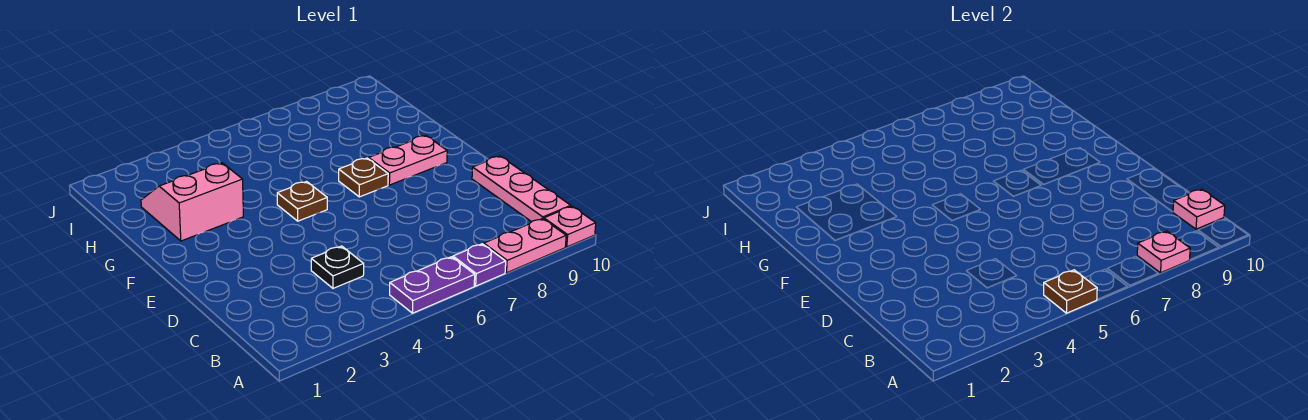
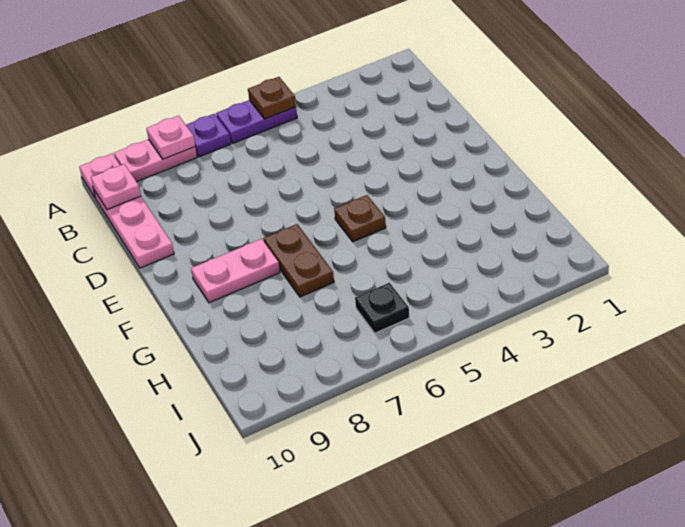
black 1x1 plate [311,246,364,288] -> black 1x1 plate moved to [355,283,409,333]
brown 1x1 plate [339,158,388,197] -> brown 1x2 plate [264,224,334,297]
pink 2x2 slope [141,163,243,241] -> none

